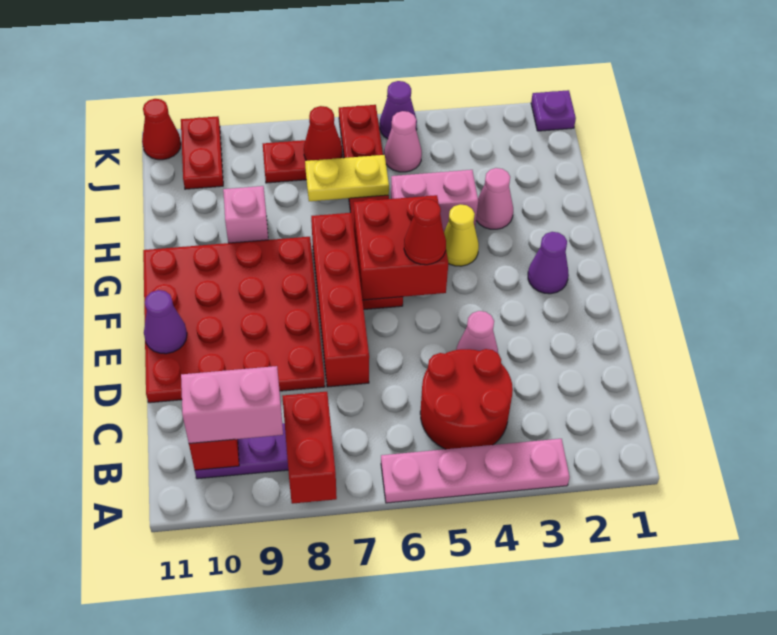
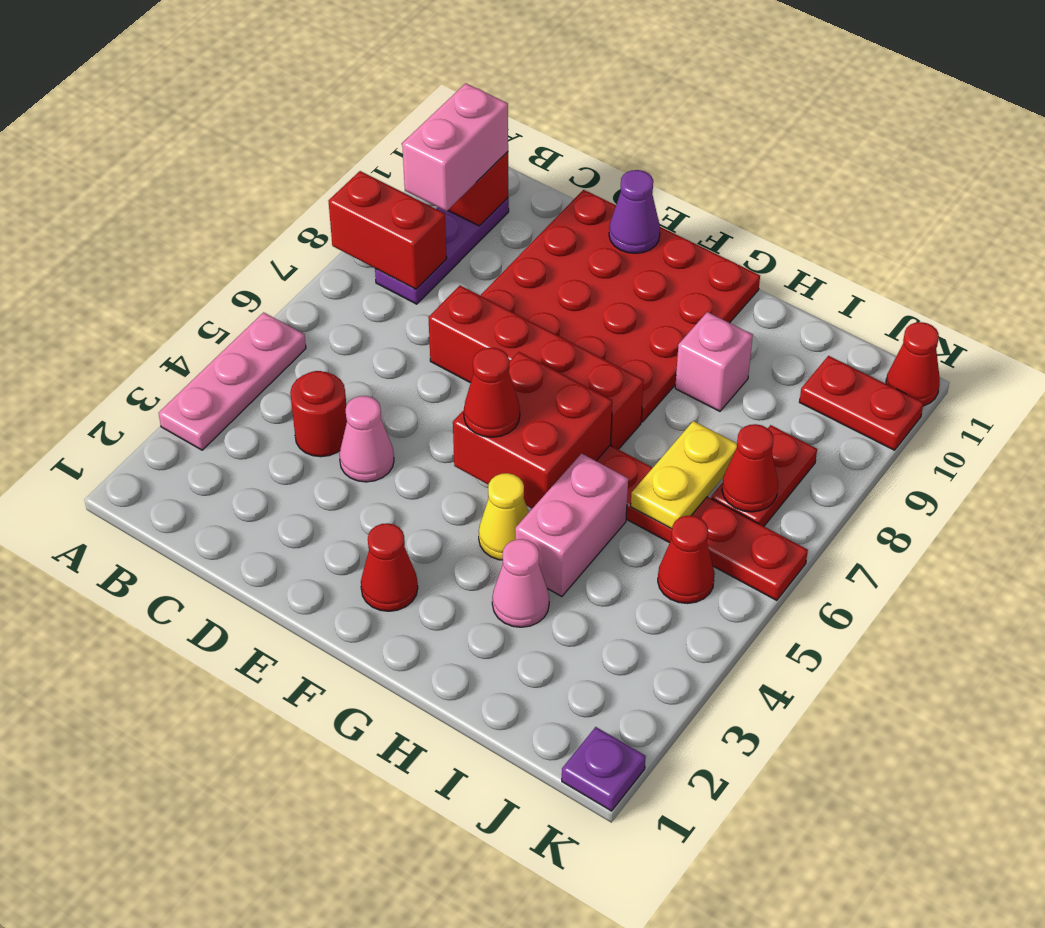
pink 1x4 plate [381,439,570,503] -> pink 1x3 plate [159,312,306,450]
red 2x2 round brick [420,349,513,449] -> red 1x1 round brick [290,371,347,457]
purple 1x1 cone [528,232,569,294] -> red 1x1 cone [361,523,418,611]
pink 1x1 cone [384,111,422,172] -> red 1x1 cone [658,516,715,603]
purple 1x1 cone [380,81,417,139] -> none

